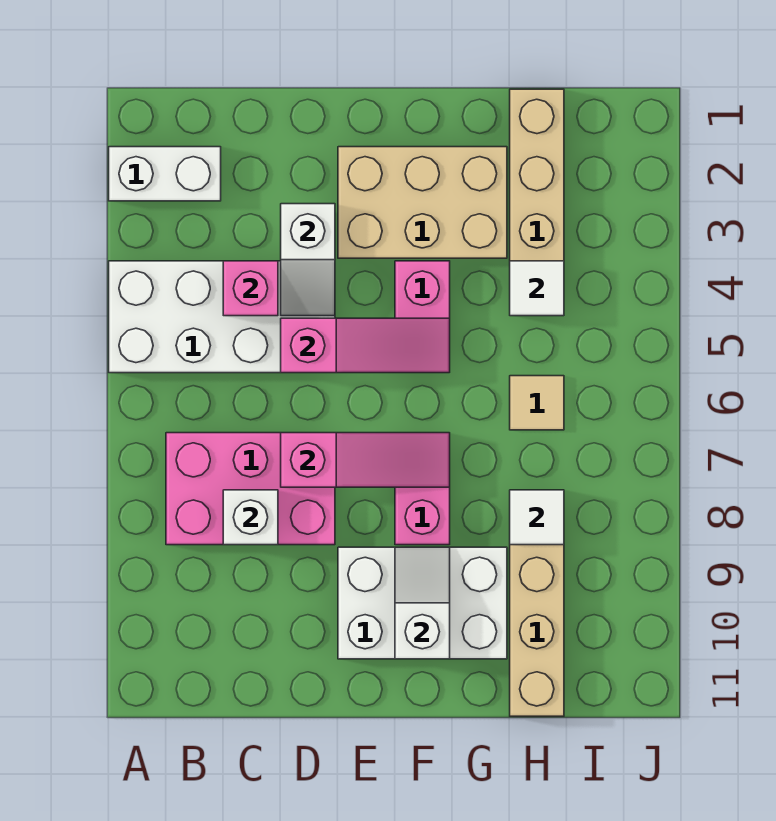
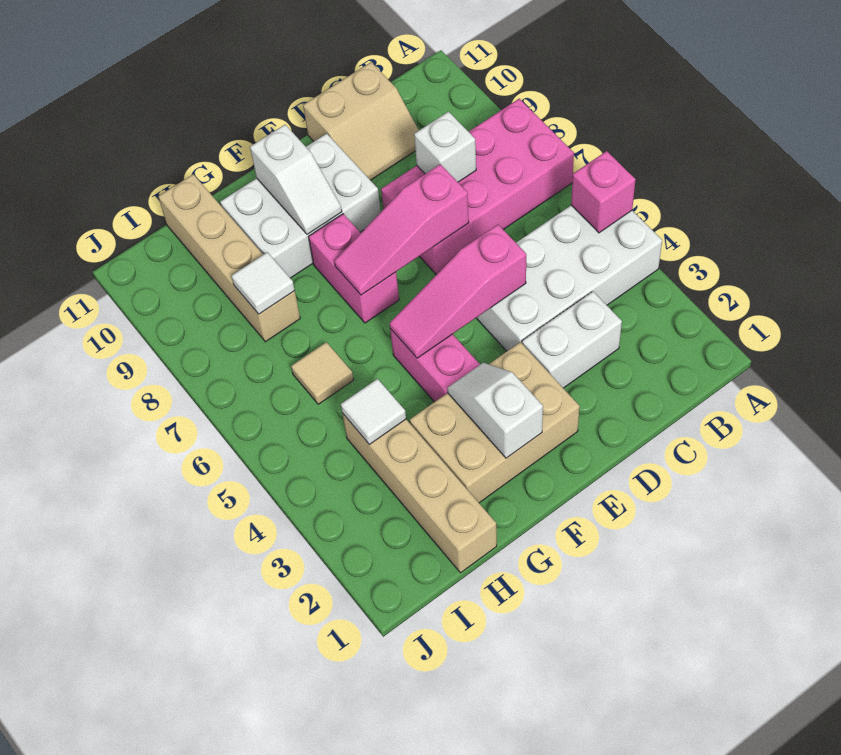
white 1x2 brick [109,147,221,201] -> white 1x2 brick moved to [522,292,622,388]
pink 2x3 brick [166,433,335,545] -> pink 2x4 brick [381,99,574,275]
pink 1x1 brick [223,261,278,316] -> pink 1x1 brick moved to [571,151,636,233]
none -> tan 2x2 slope [303,62,419,180]
white 1x2 slope [281,204,335,316] -> white 1x2 slope moved to [447,363,543,458]

